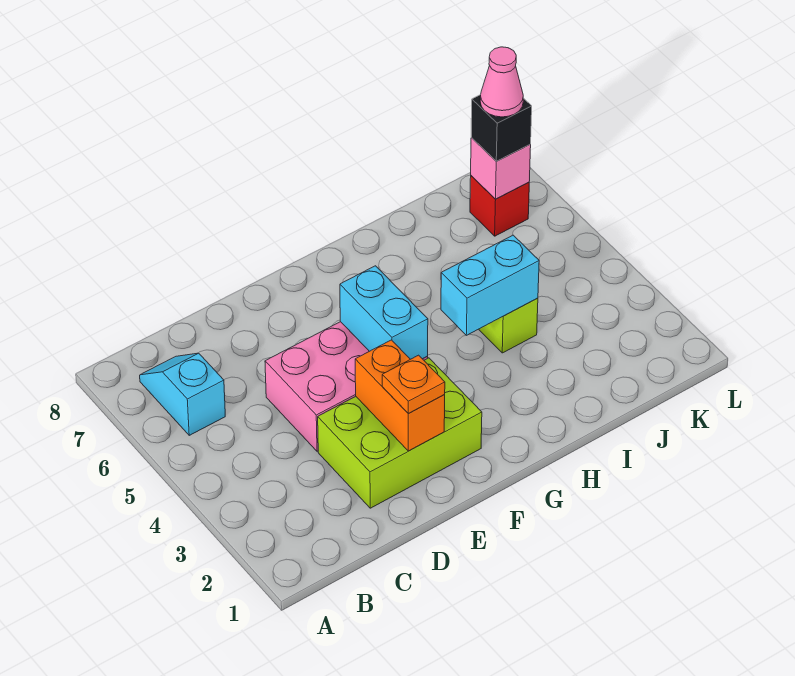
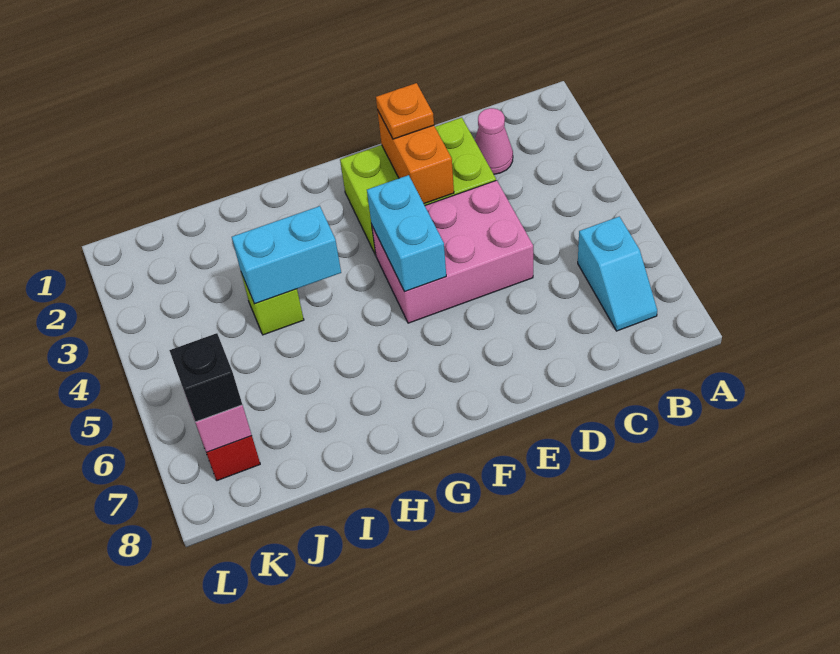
pink 1x1 cone [480,47,523,117] -> pink 1x1 cone moved to [475,108,513,174]

